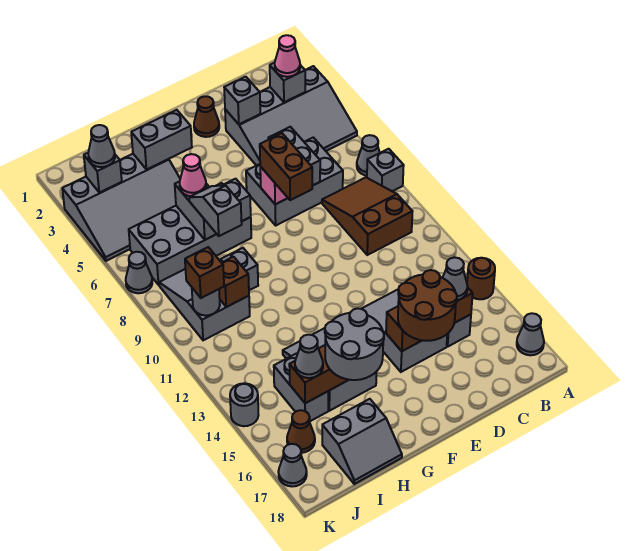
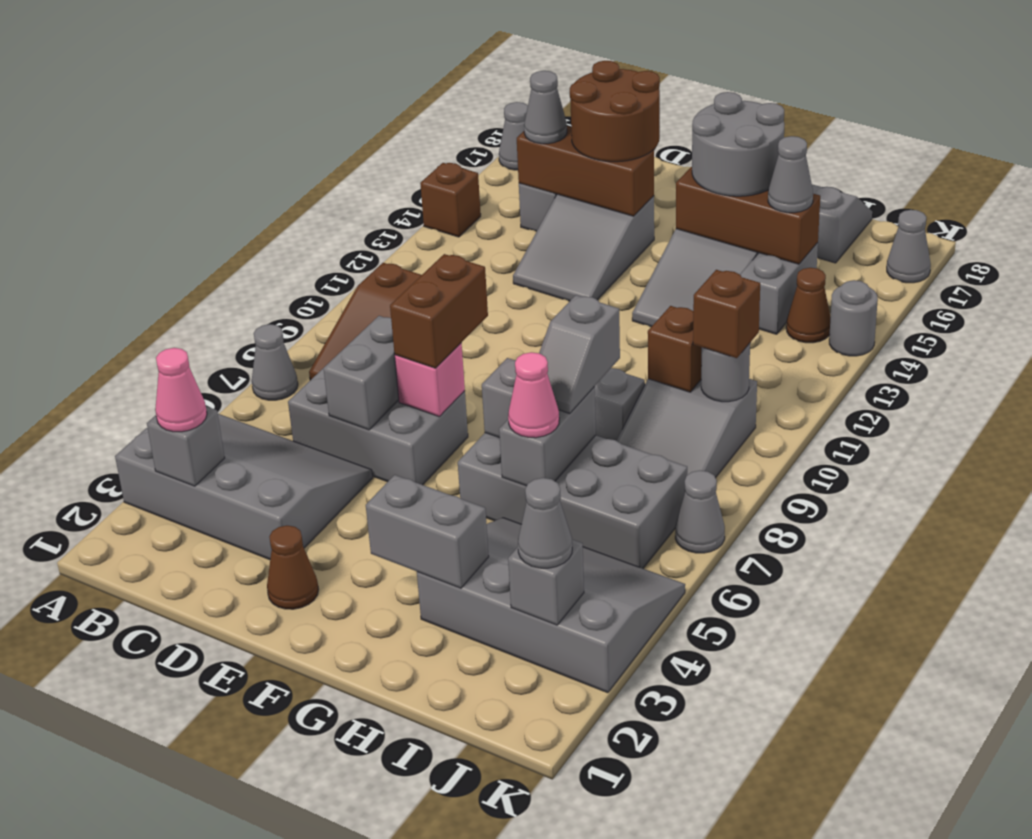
grey 1x1 brick [367,149,404,191] -> none
brown 1x1 round brick [467,258,495,299] -> brown 1x1 brick [420,163,481,237]
grey 1x1 brick [224,77,260,124] -> none
brown 1x1 cone [287,410,315,453] -> brown 1x1 cone moved to [786,268,831,343]

